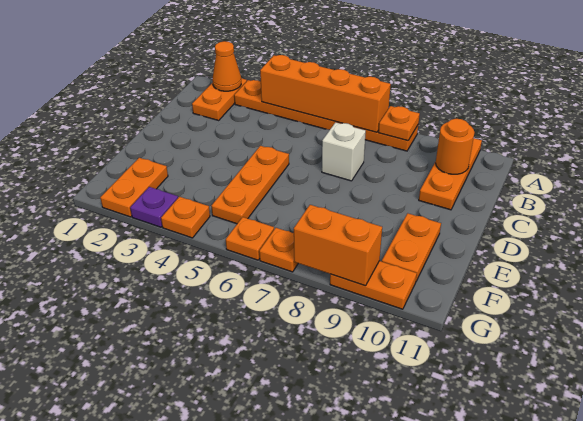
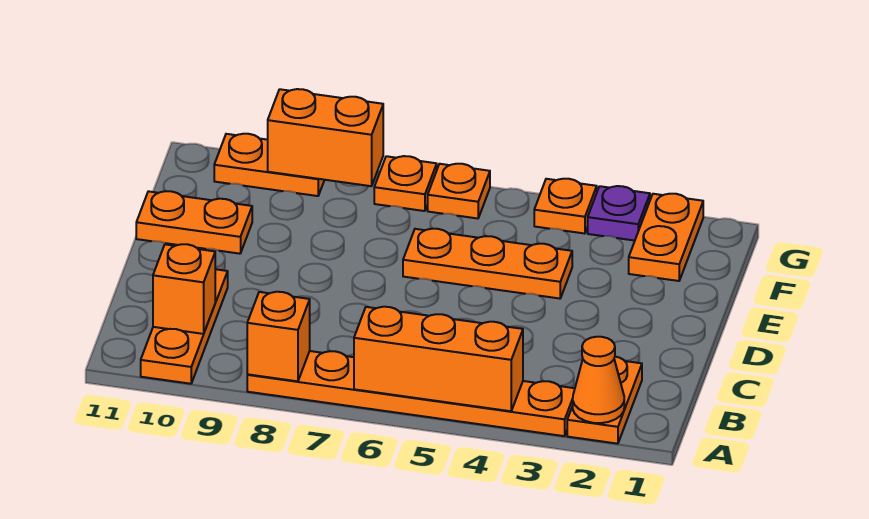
orange 1x4 brick [260,55,391,132] -> orange 1x3 brick [354,307,523,411]
orange 1x1 plate [379,106,420,141] -> orange 1x1 brick [247,292,310,381]
orange 1x1 round brick [436,119,475,174] -> orange 1x1 brick [153,244,215,334]
white 1x1 brick [322,122,366,181] -> none
orange 1x3 plate [211,146,289,224] -> orange 1x3 plate turned to [403,229,572,299]
orange 1x2 plate [382,213,441,281] -> orange 1x2 plate turned to [136,191,252,254]

